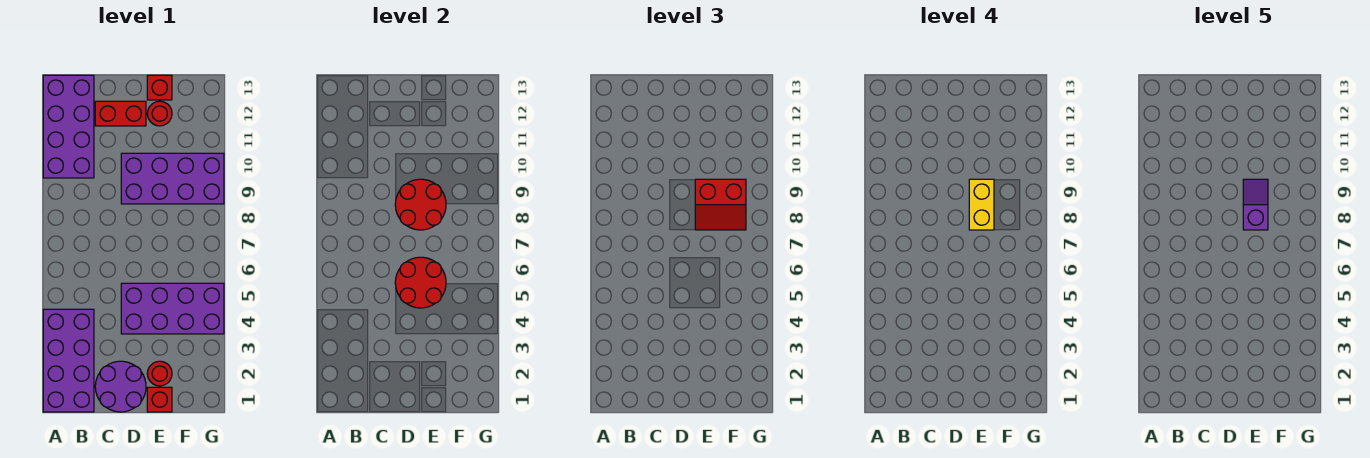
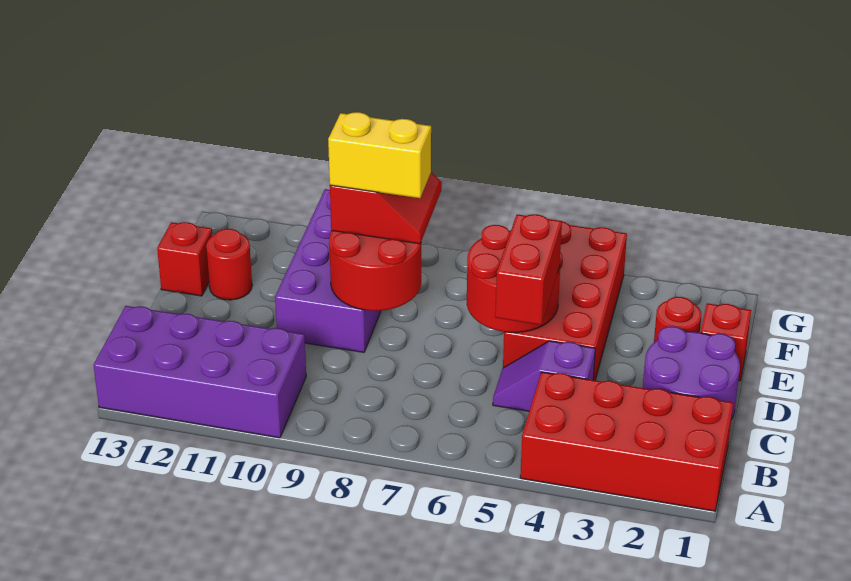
purple 2x4 brick [43,309,94,412] -> red 2x4 brick [520,372,733,511]
red 1x2 brick [95,101,146,126] -> red 1x2 brick moved to [495,214,562,325]
purple 2x4 brick [121,283,224,334] -> red 2x4 brick [503,221,627,380]
purple 1x2 slope [1243,179,1268,230] -> purple 1x2 slope moved to [493,341,595,411]

